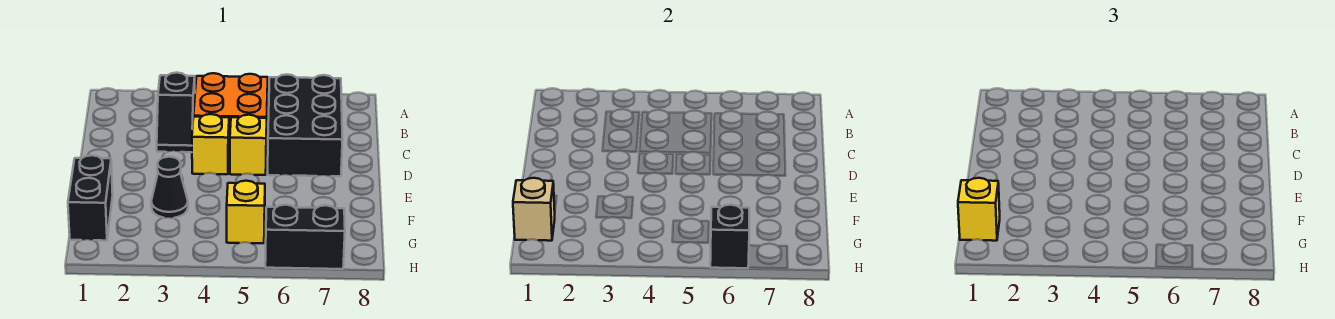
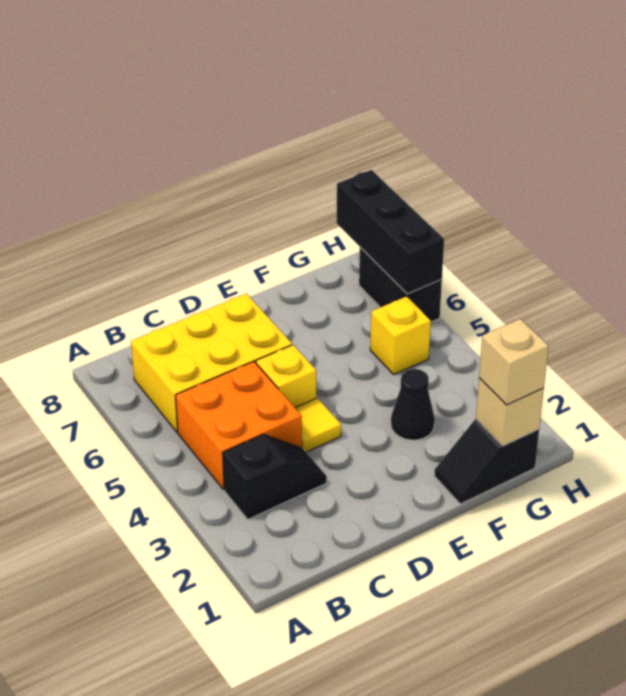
black 2x3 brick [268,75,343,176] -> yellow 2x3 brick [131,294,292,432]
yellow 1x1 brick [192,114,229,174] -> yellow 1x1 tile [296,398,341,452]
black 1x2 brick [68,155,113,241] -> black 1x2 slope [434,419,539,504]
yellow 1x1 brick [958,178,1000,241] -> tan 1x1 brick [479,319,549,405]
black 1x1 brick [710,205,749,268] -> black 1x3 brick [337,170,444,294]

